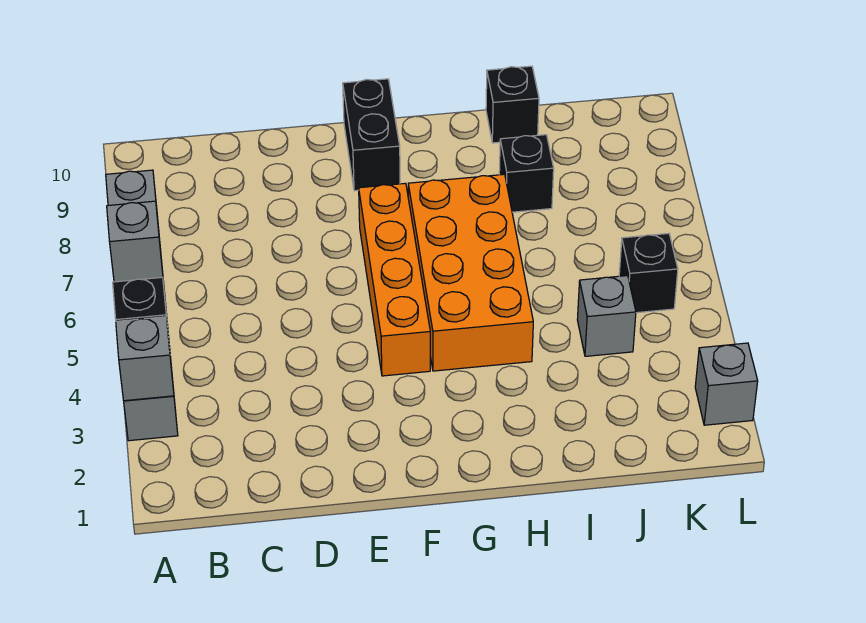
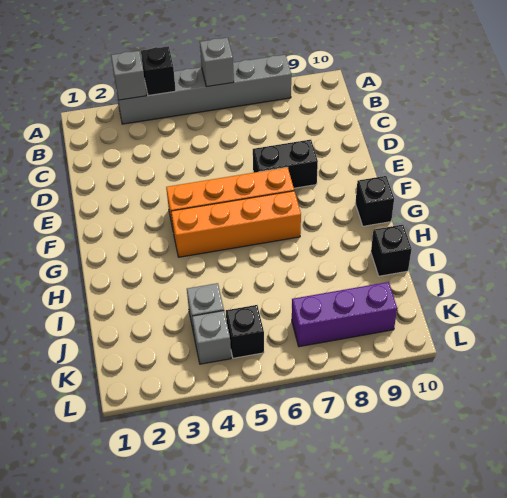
black 1x2 brick [343,79,400,191] -> black 1x2 brick moved to [253,140,318,188]
orange 2x4 brick [408,174,533,371] -> orange 1x4 brick [171,191,301,257]
black 1x1 brick [499,135,554,212] -> black 1x1 brick moved to [355,176,394,226]
none -> purple 1x3 brick [292,282,397,347]
grey 1x1 brick [695,343,758,425] -> grey 1x1 brick moved to [192,311,231,364]

